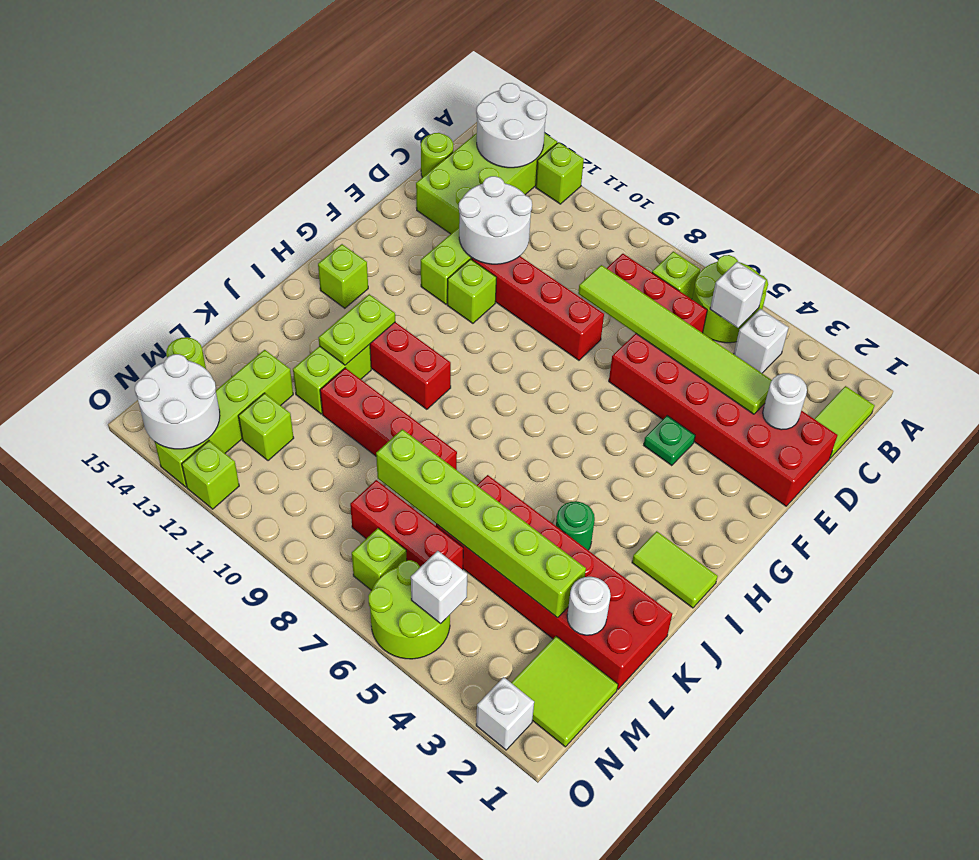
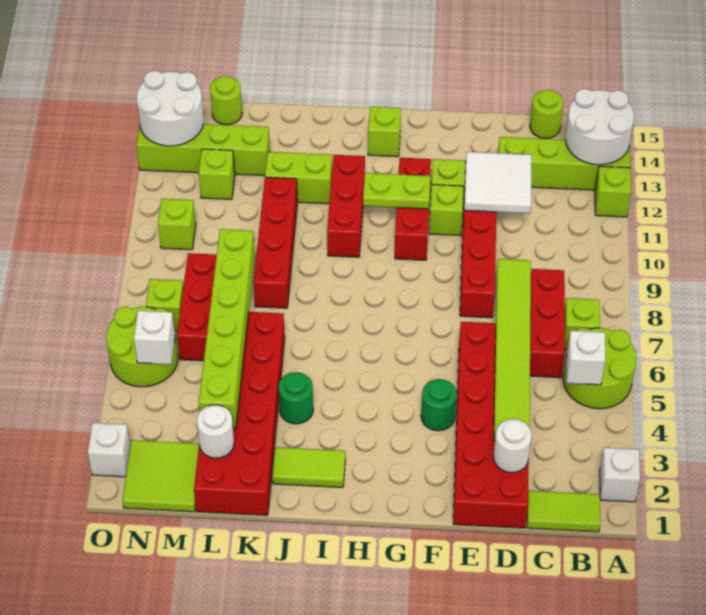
lime 2x4 brick [416,133,557,234] -> lime 1x4 brick [498,137,630,190]
white 1x1 brick [734,309,789,373] -> white 1x1 brick moved to [600,448,640,502]
white 2x2 round brick [459,176,532,264] -> white 2x2 tile [464,152,532,213]
green 1x1 plate [644,416,695,466] -> green 1x1 round brick [421,379,457,431]
none -> red 1x3 brick [395,158,431,260]
lime 1x2 tile [632,531,718,608] -> lime 1x2 tile turned to [272,447,345,487]
lime 1x2 plate [319,294,395,365] -> lime 1x2 plate moved to [363,173,430,209]
lime 1x1 brick [182,441,239,509] -> lime 1x1 brick moved to [158,199,196,250]

